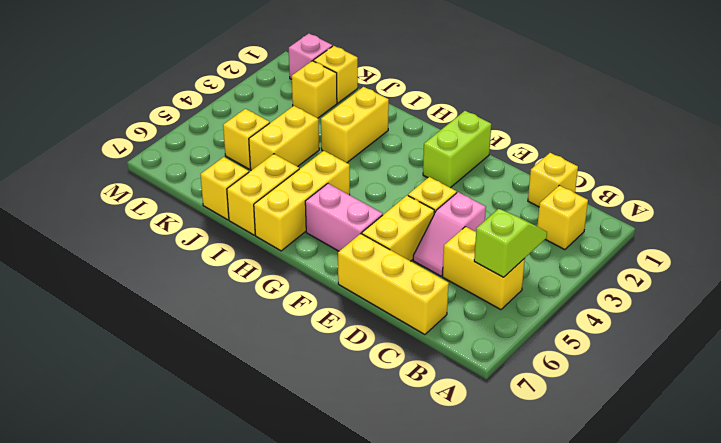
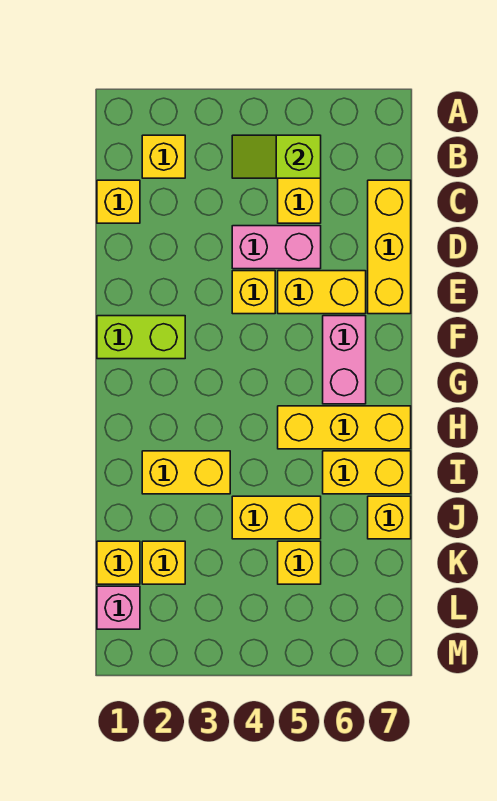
pink 1x2 slope [413,192,486,276] -> pink 1x2 brick [232,226,321,269]

